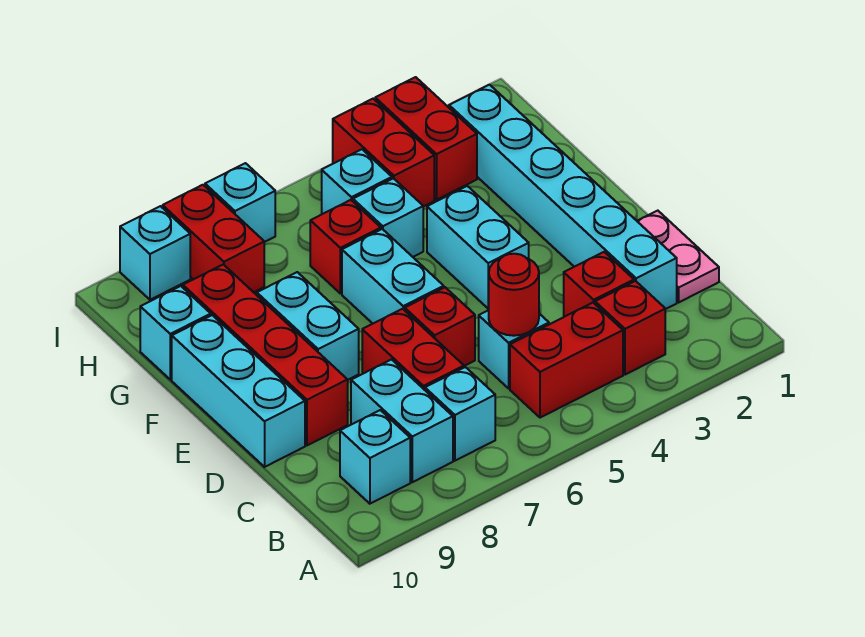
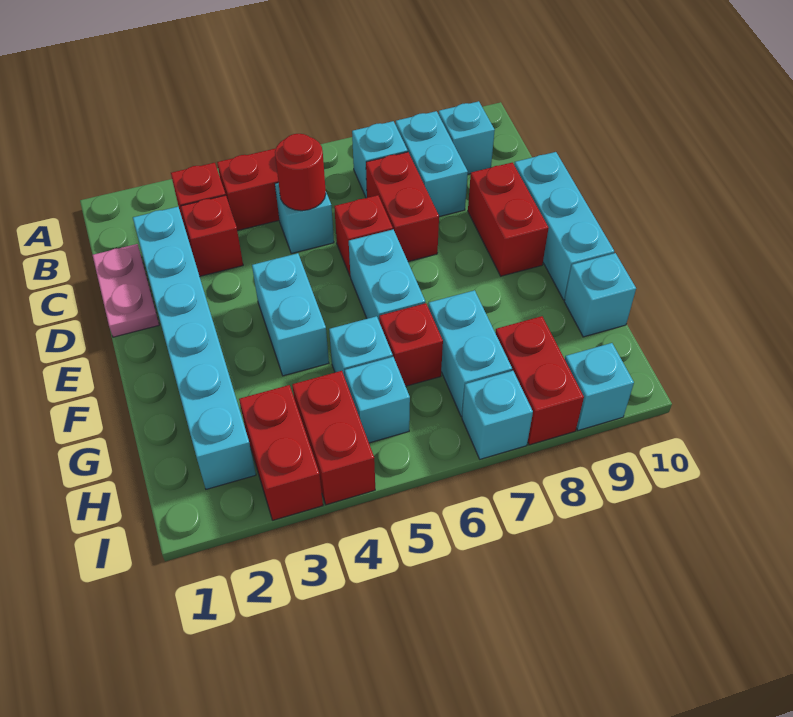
red 1x4 brick [183,264,348,445] -> red 1x2 brick [468,162,549,276]
cyan 1x2 brick [257,272,359,380] -> cyan 1x2 brick moved to [428,290,512,417]

